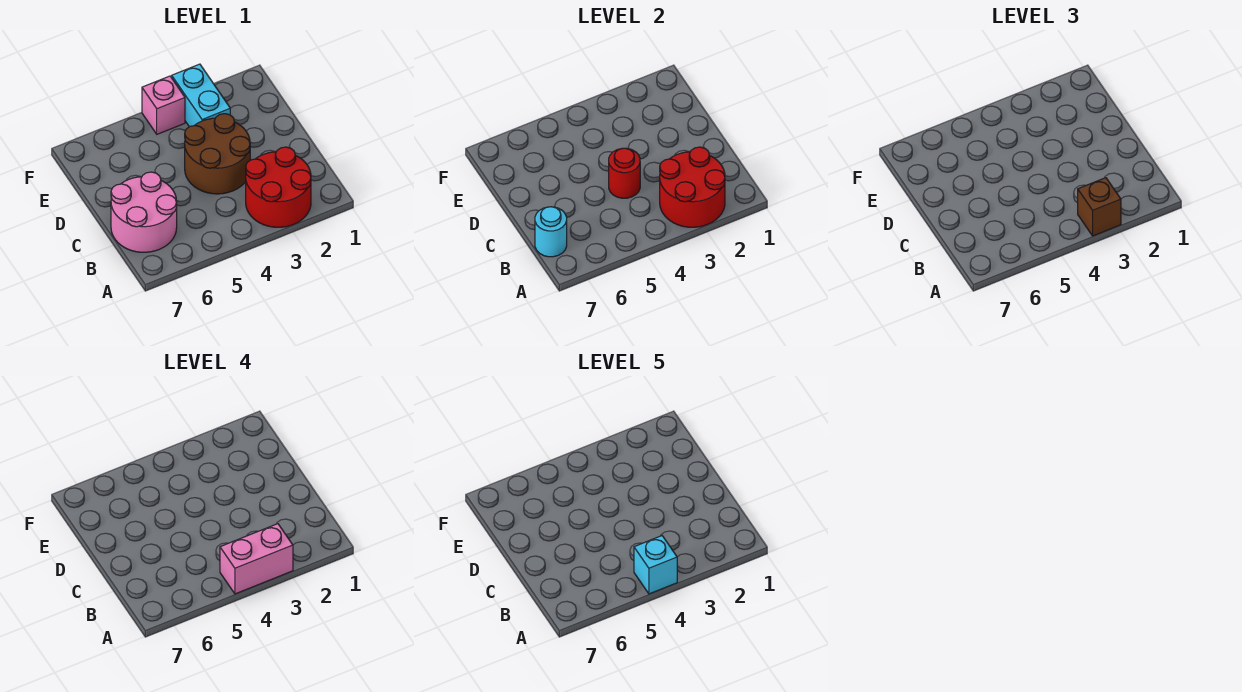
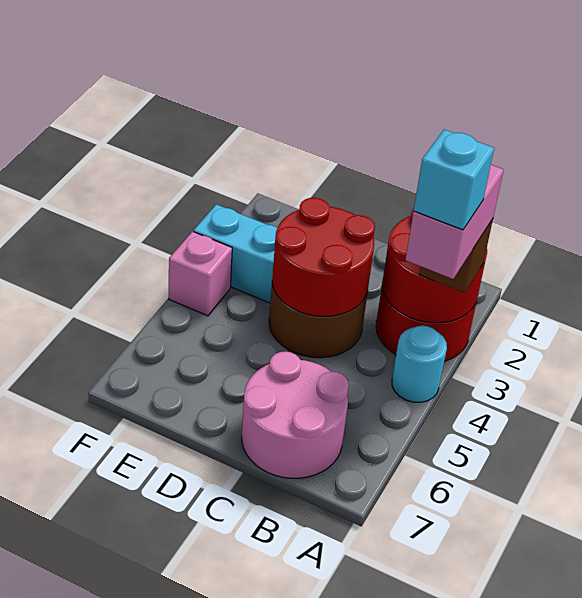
cyan 1x1 round brick [535,207,567,257] -> cyan 1x1 round brick moved to [392,326,447,402]
red 1x1 round brick [609,148,640,198] -> red 2x2 round brick [272,198,375,316]

